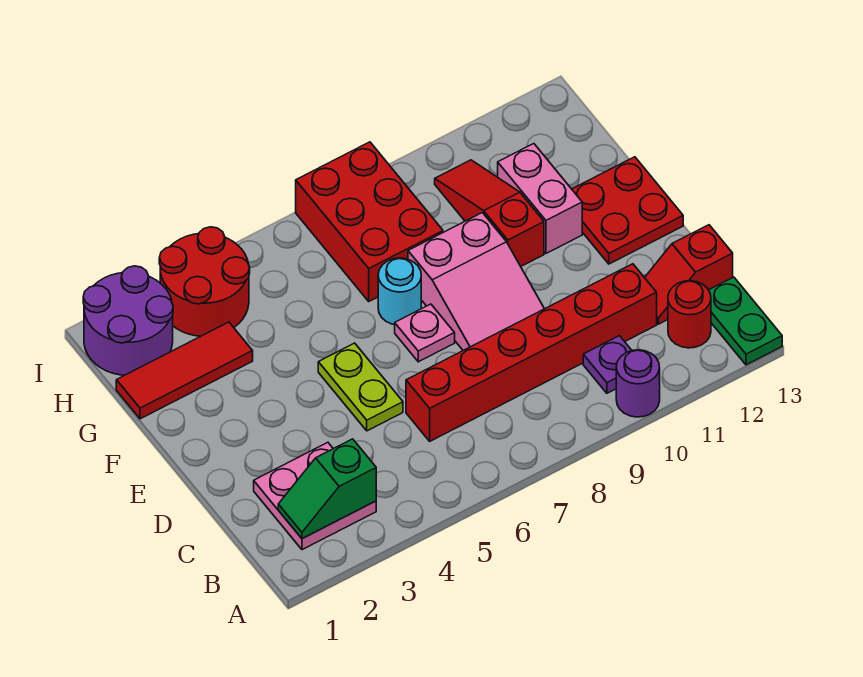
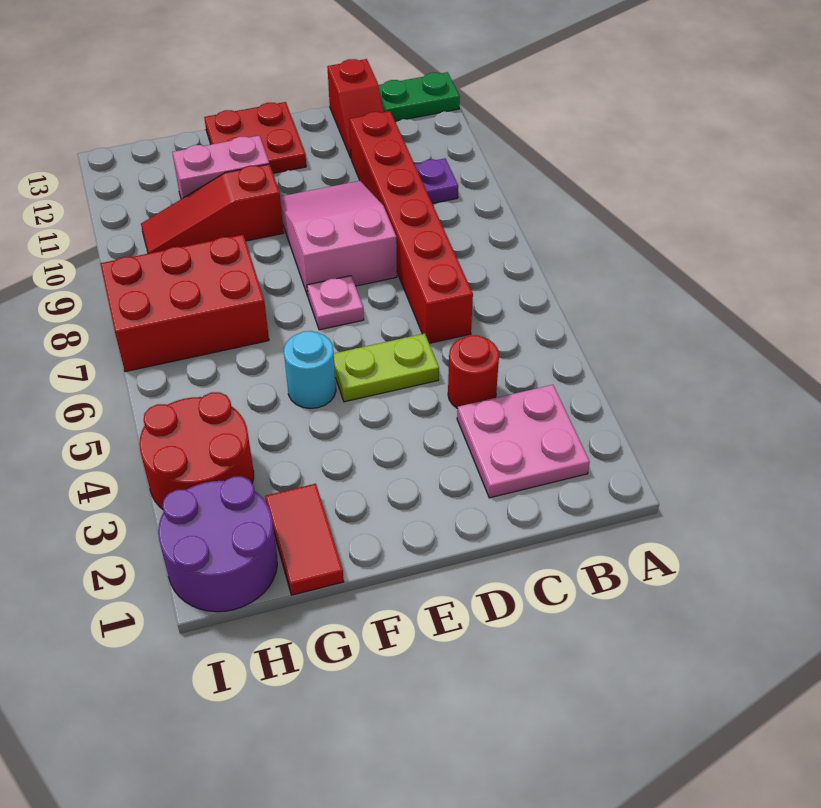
purple 1x1 round brick [616,350,660,417] -> none
green 1x2 slope [278,439,376,539] -> none
red 1x1 round brick [668,281,711,348] -> red 1x1 round brick moved to [448,335,499,409]
pink 2x3 slope [408,213,544,350] -> pink 2x3 slope turned to [280,181,397,296]
cyan 1x1 round brick [378,258,421,325] -> cyan 1x1 round brick moved to [284,331,336,409]
red 1x3 tile [116,322,253,419] -> red 1x2 tile [265,484,344,595]

